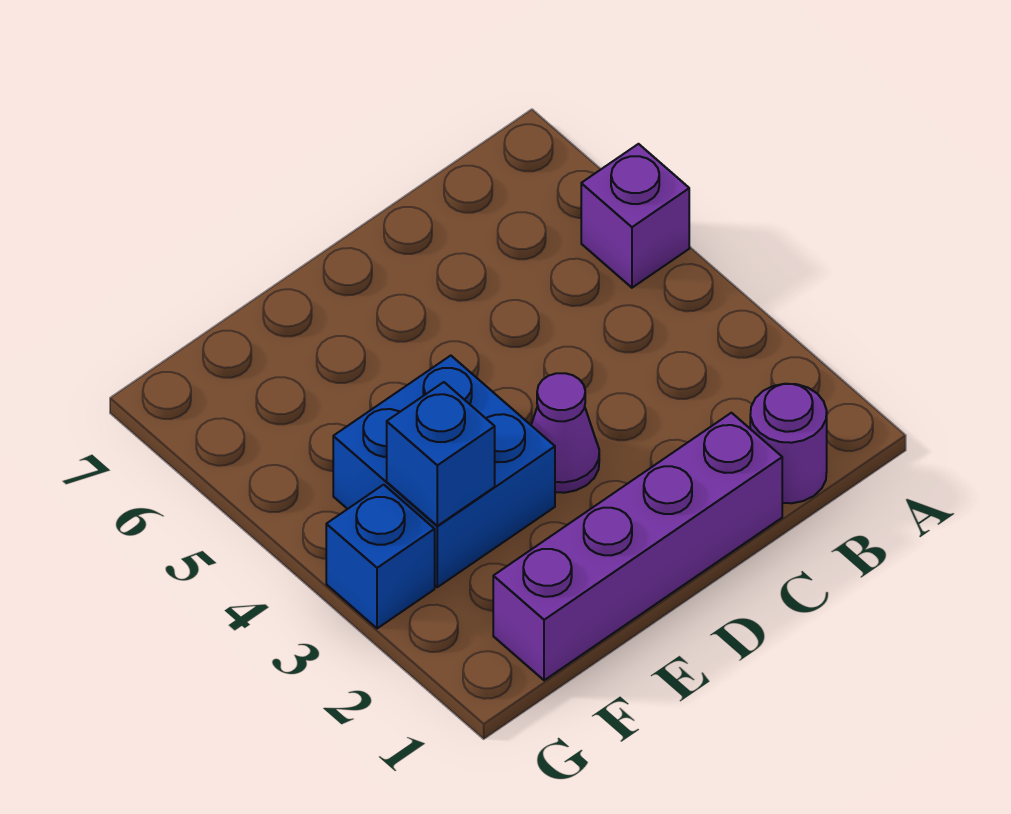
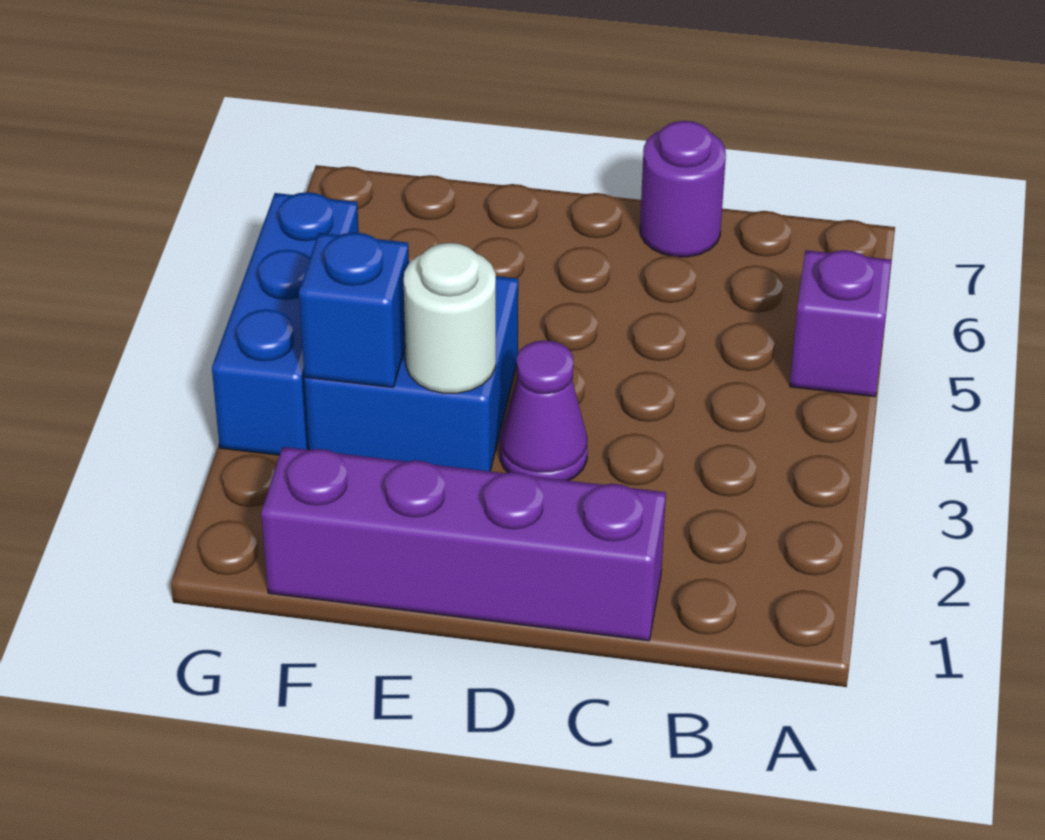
purple 1x1 round brick [750,384,827,503] -> purple 1x1 round brick moved to [640,121,726,257]
none -> white 1x1 round brick [404,243,496,393]
blue 1x1 brick [326,485,435,628] -> blue 1x3 brick [212,192,359,455]

